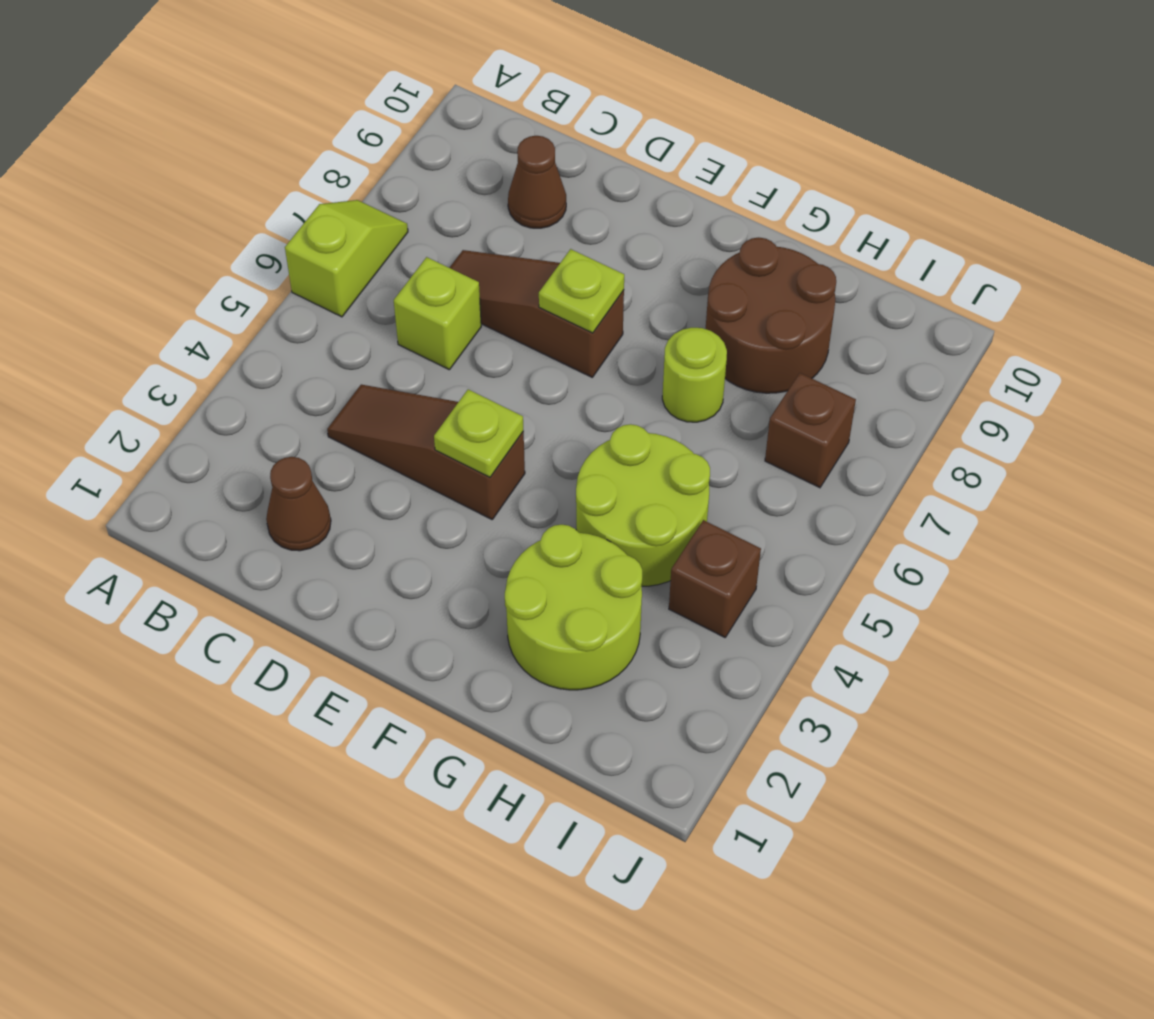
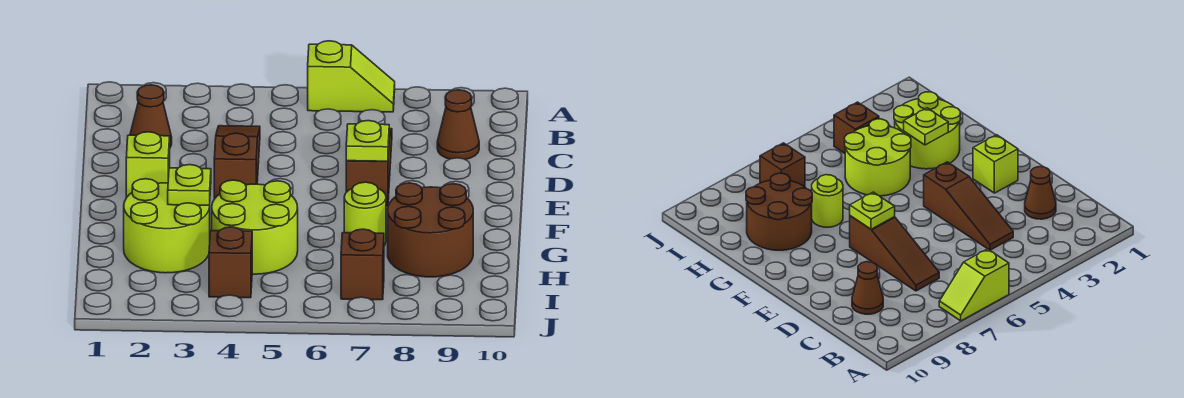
lime 1x1 brick [394,257,481,370] -> lime 1x1 brick moved to [126,132,170,198]
lime 1x1 plate [434,389,523,477] -> lime 1x1 plate moved to [168,165,211,205]

